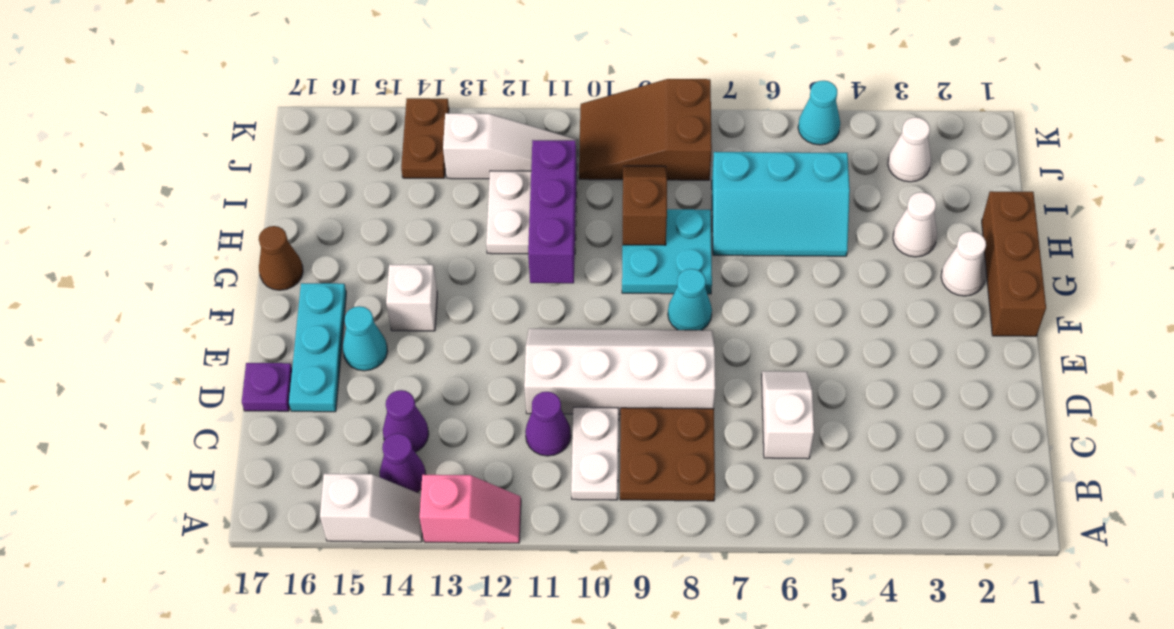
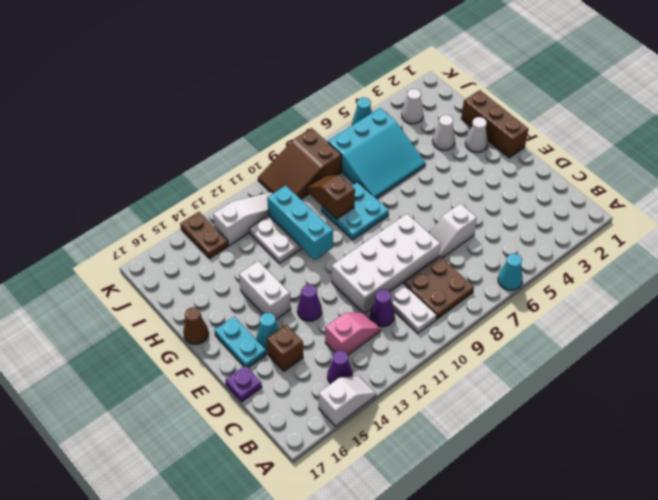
pink 1x2 slope [420,475,521,543] -> pink 1x2 slope moved to [325,313,380,355]
white 1x2 slope [762,371,814,459] -> white 1x2 slope turned to [430,203,477,258]
purple 1x1 cone [383,390,429,452] -> purple 1x1 cone moved to [297,284,322,321]
white 2x4 slope [524,329,715,414] -> white 2x4 brick [332,214,440,313]
none -> brown 1x1 brick [267,325,303,371]
cyan 1x3 plate [289,283,346,412] -> cyan 1x2 plate [215,317,266,368]
cyan 1x1 cone [668,269,712,330] -> cyan 1x1 cone moved to [498,254,523,290]
white 1x1 brick [386,265,437,331] -> white 1x2 brick [239,261,291,320]
purple 1x3 brick [528,140,577,283] -> cyan 1x3 brick [267,185,333,260]
cyan 2x3 slope [712,152,850,256] -> cyan 3x3 slope [328,108,425,199]

